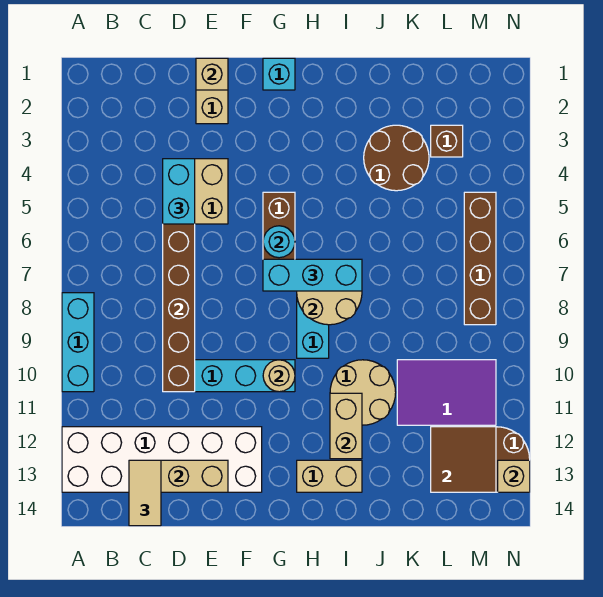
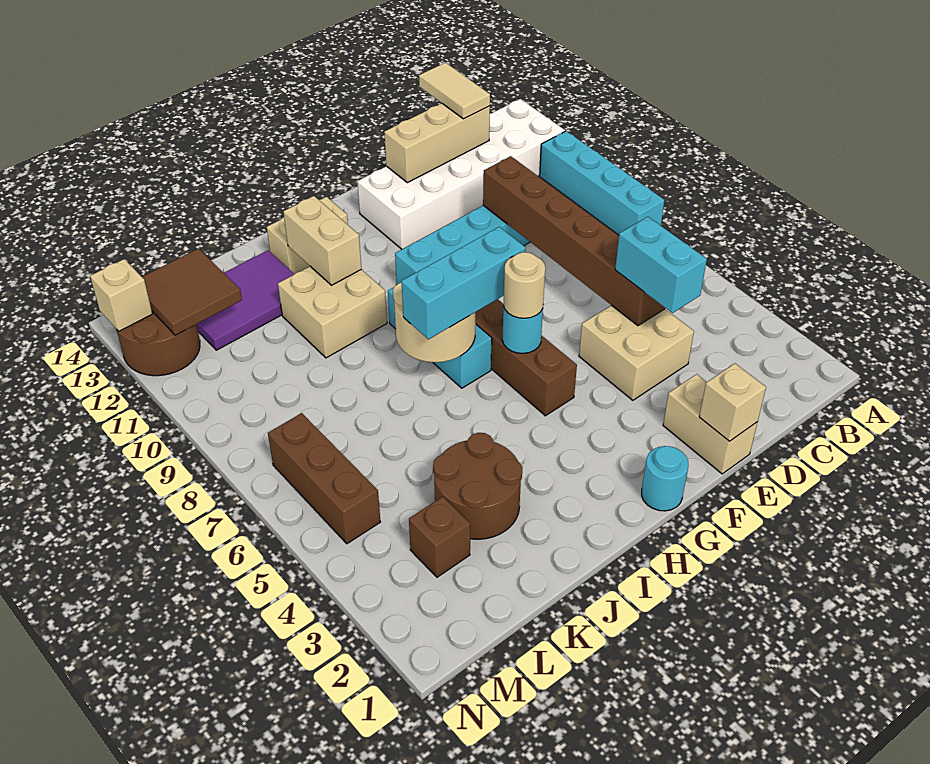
cyan 1x3 brick [62,293,94,392] -> cyan 1x4 brick [540,131,664,235]
cyan 1x1 brick [263,58,295,90] -> cyan 1x1 round brick [642,446,688,511]
tan 1x1 round brick [263,360,295,392] -> tan 1x1 round brick moved to [503,252,545,318]
tan 2x2 round brick [330,360,396,425] -> tan 2x2 brick [278,266,387,358]
purple 2x3 tile [397,360,496,425] -> purple 2x3 tile moved to [197,250,294,350]
brown 1x4 brick [464,192,496,325] -> brown 1x3 brick [268,413,380,544]

